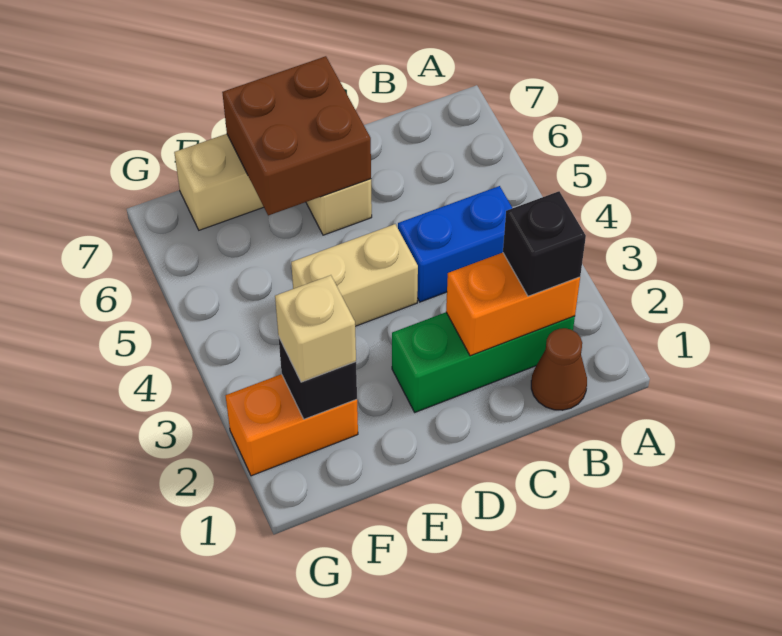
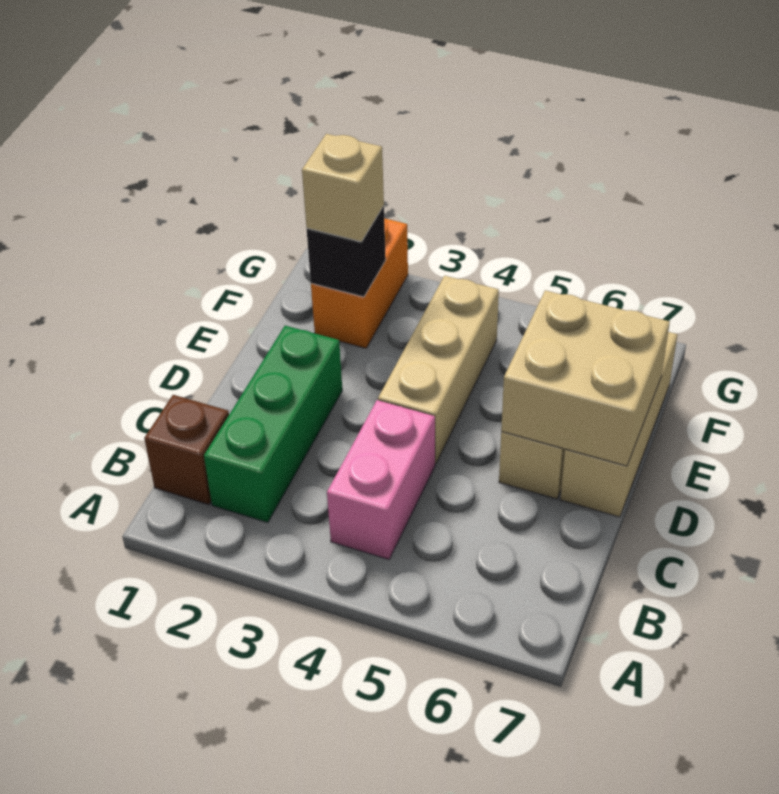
brown 1x1 cone [531,328,587,410] -> brown 1x1 brick [144,395,229,505]
orange 1x2 brick [446,253,580,356] -> none
black 1x1 brick [503,191,586,296] -> none
blue 1x2 brick [398,186,512,302] -> pink 1x2 brick [327,400,435,560]
tan 1x2 brick [291,224,418,326] -> tan 1x3 brick [378,276,499,464]
brown 2x2 brick [222,56,371,215] -> tan 2x2 brick [501,290,670,466]

